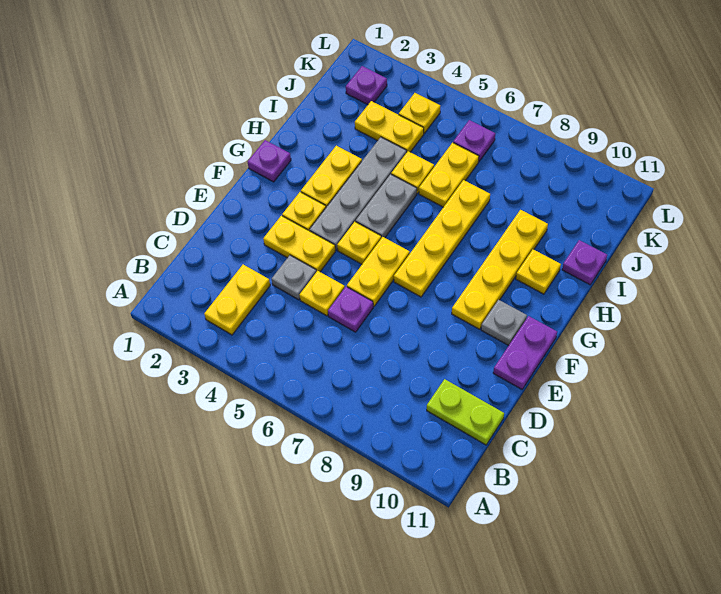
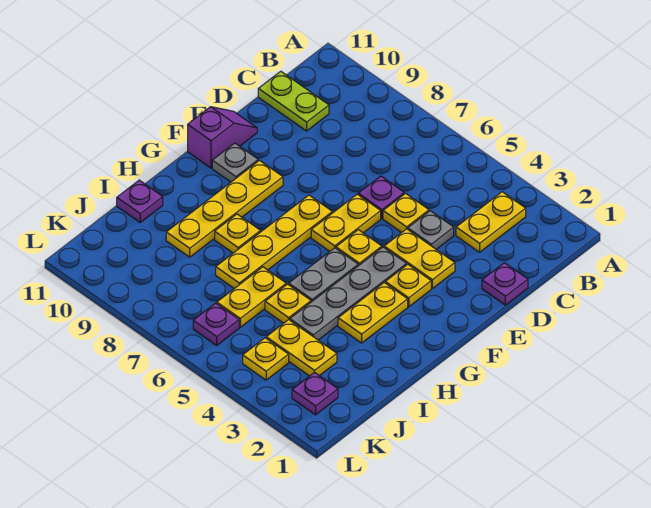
purple 1x2 plate [493,316,557,389] -> purple 1x2 slope [188,107,257,168]
purple 1x1 plate [248,140,291,182] -> purple 1x1 plate moved to [482,263,528,305]
yellow 1x1 plate [516,249,561,294] -> yellow 1x1 plate moved to [215,214,261,253]

